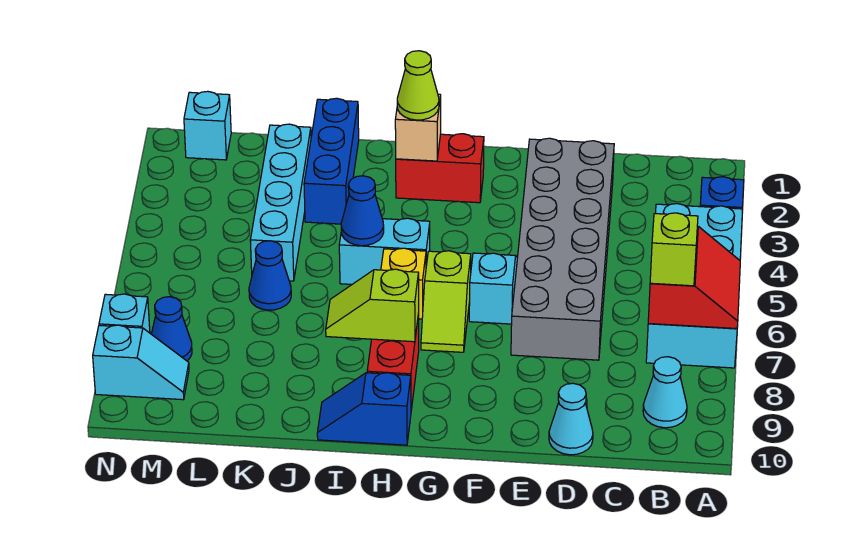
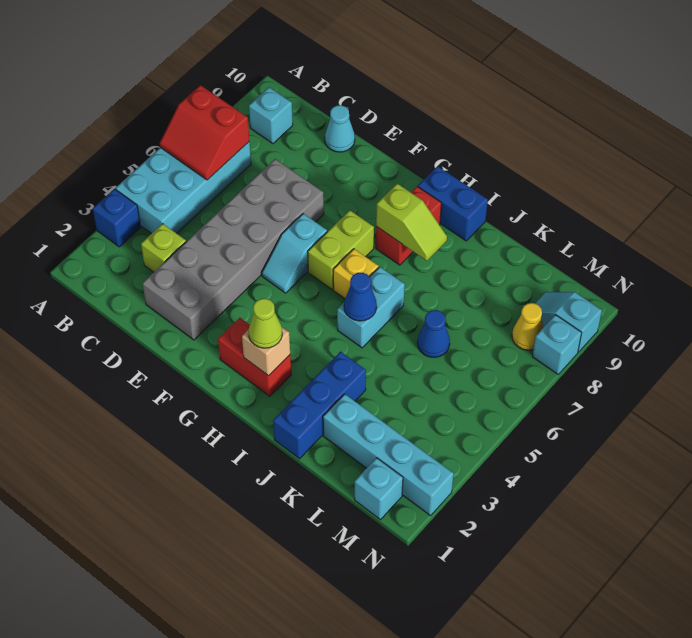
red 2x2 slope [648,226,740,329] -> red 2x2 slope turned to [160,85,249,180]
lime 1x1 brick [650,213,698,286] -> lime 1x1 brick moved to [141,224,186,272]
cyan 1x1 cone [643,357,687,428] -> cyan 1x1 brick [249,87,293,144]
lime 1x2 slope [421,251,471,352] -> lime 1x2 brick [308,210,374,289]
cyan 1x2 brick [339,218,430,284] -> cyan 1x2 brick turned to [337,267,405,348]
blue 1x2 slope [317,373,411,445] -> blue 1x2 brick [418,166,488,241]
cyan 1x4 brick [250,124,311,281] -> cyan 1x4 brick turned to [323,394,454,516]
blue 1x1 cone [152,297,192,361] -> yellow 1x1 cone [512,303,543,350]

